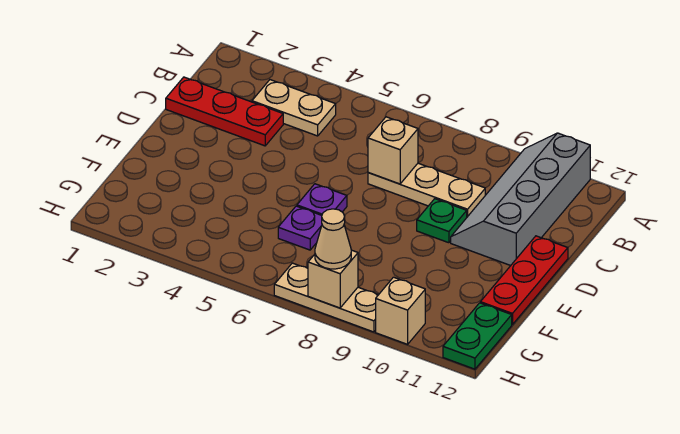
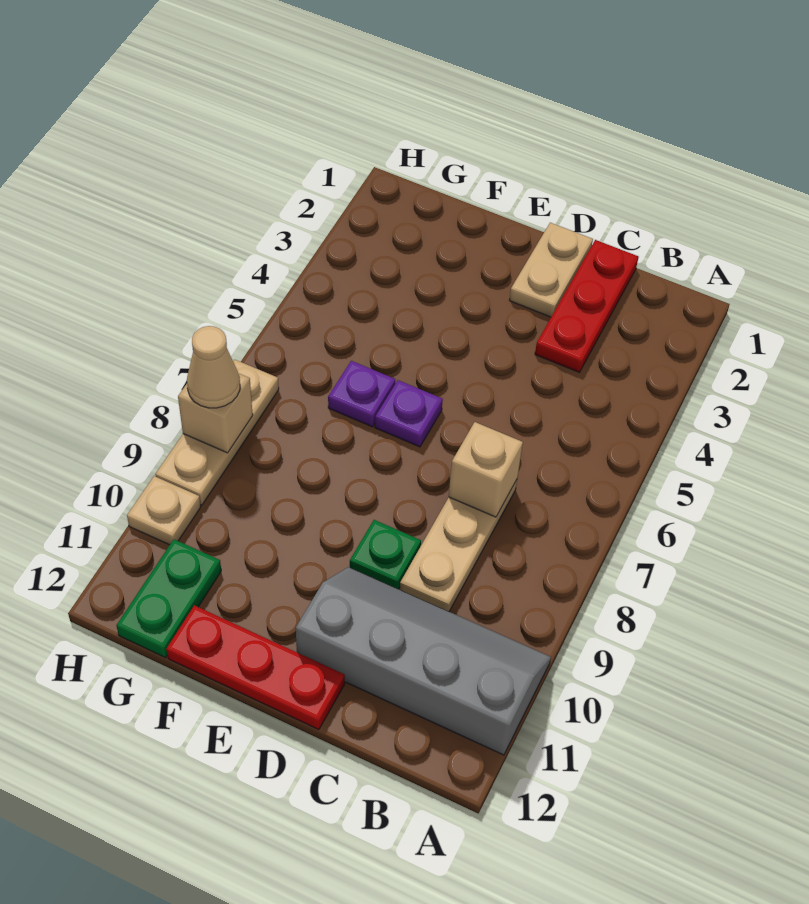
tan 1x2 plate [252,80,336,136] -> tan 1x2 plate moved to [509,223,593,317]
green 1x2 plate [443,303,512,369] -> green 1x2 plate turned to [116,539,221,658]
tan 1x1 brick [376,277,425,344] -> tan 1x1 plate [127,476,201,545]

